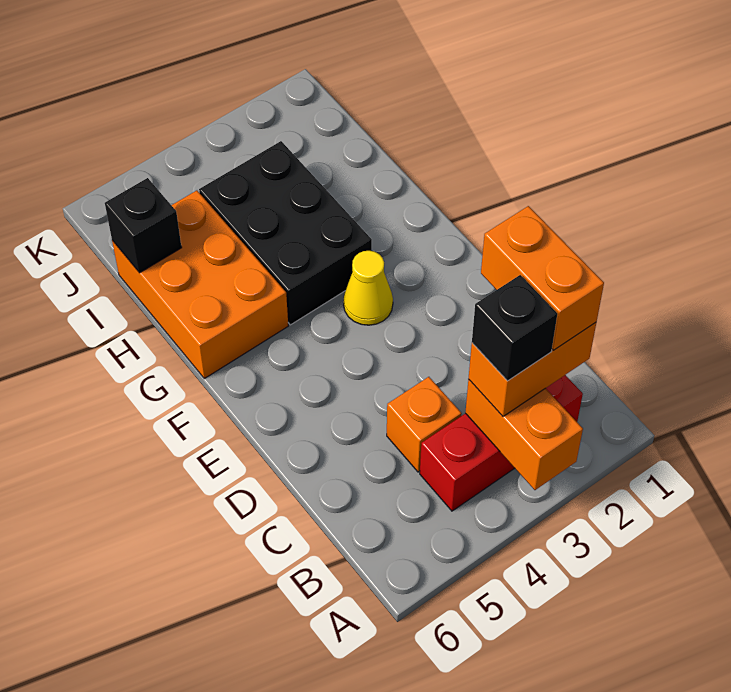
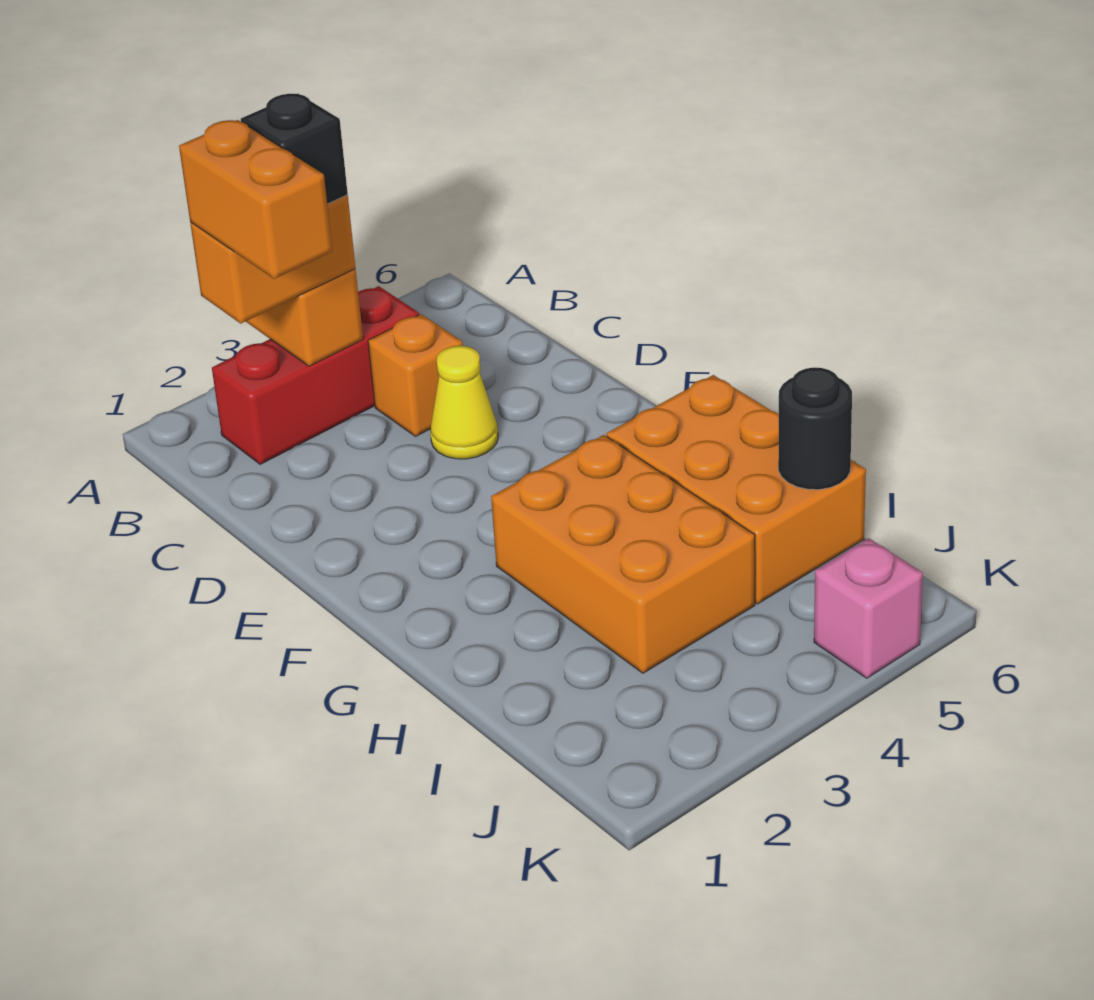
yellow 1x1 cone [344,251,393,325] -> yellow 1x1 cone moved to [430,346,498,459]
black 2x3 brick [199,141,372,325] -> orange 2x3 brick [491,435,755,673]
black 1x1 brick [105,178,182,273] -> black 1x1 round brick [778,367,852,490]
none -> pink 1x1 brick [814,538,923,678]

